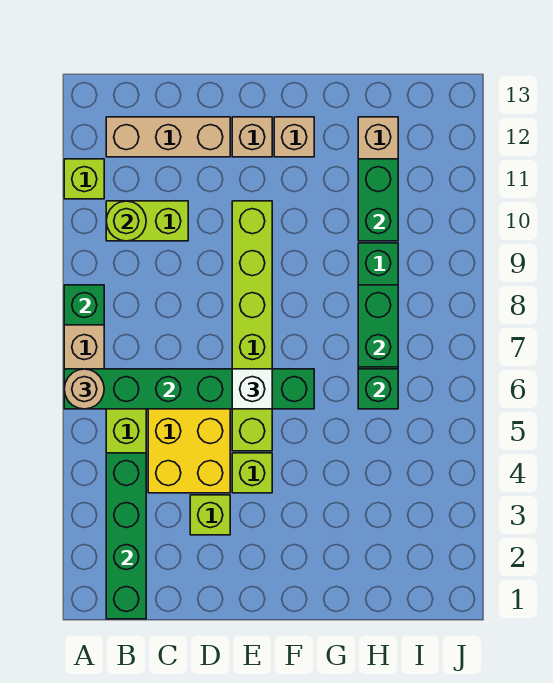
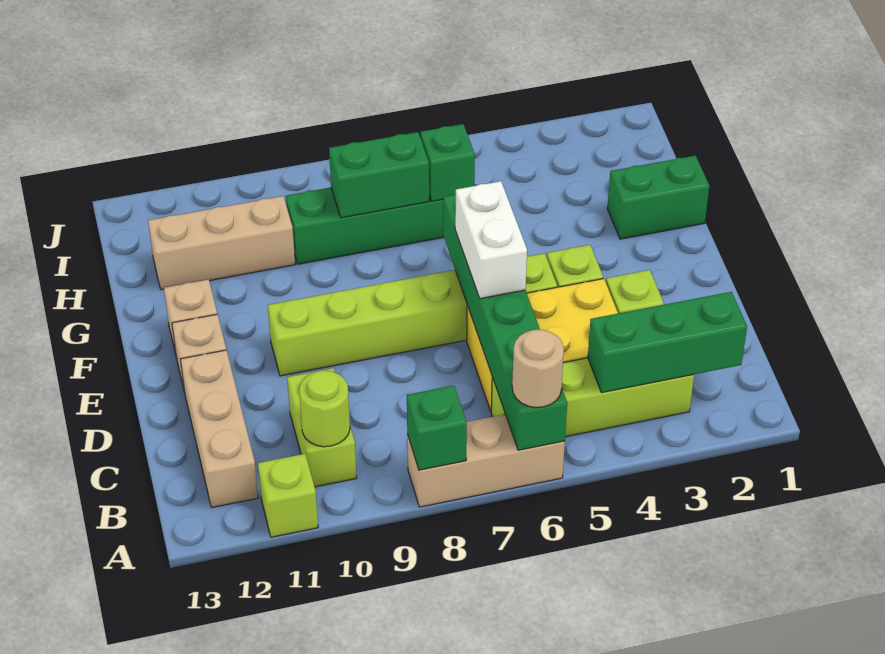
green 1x4 brick [106,453,146,619] -> green 1x3 brick [588,292,747,393]
white 1x1 brick [232,369,272,409] -> white 1x2 brick [455,181,527,299]
green 1x2 brick [358,159,398,241] -> green 1x2 brick moved to [607,156,709,239]

